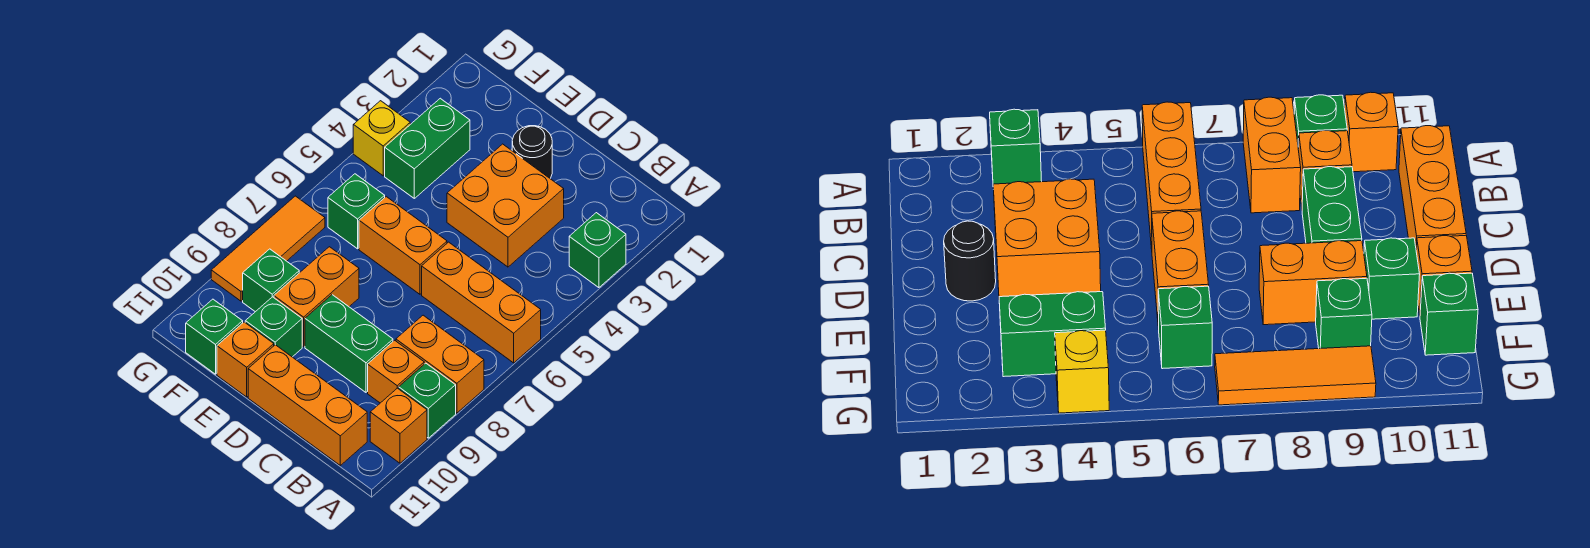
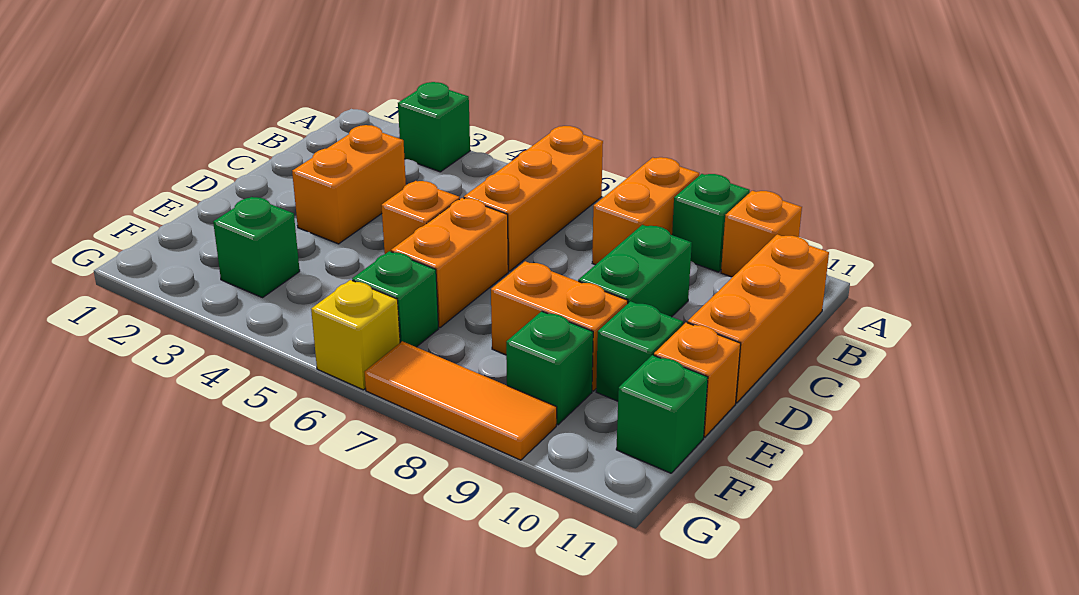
orange 1x1 brick [368,340,424,403] -> orange 1x1 brick moved to [381,181,460,254]
orange 2x2 brick [447,144,564,267] -> orange 1x2 brick [292,125,406,244]
black 1x1 round brick [512,126,552,178] -> none
green 1x2 brick [385,98,470,198] -> green 1x1 brick [213,197,300,298]
yellow 1x1 brick [353,101,410,176] -> yellow 1x1 brick moved to [311,280,400,390]

